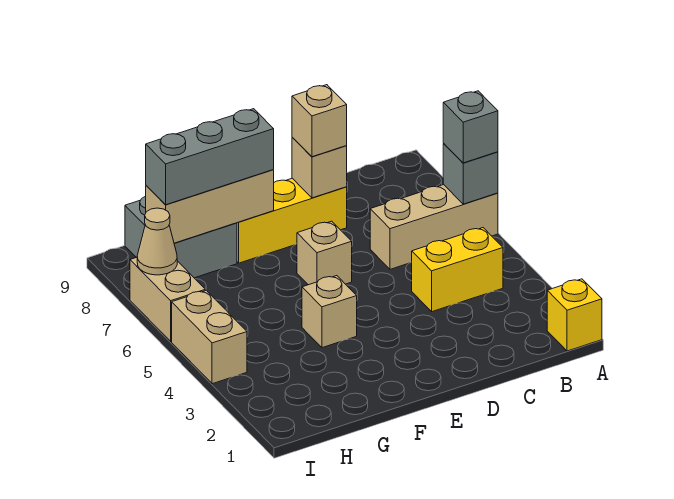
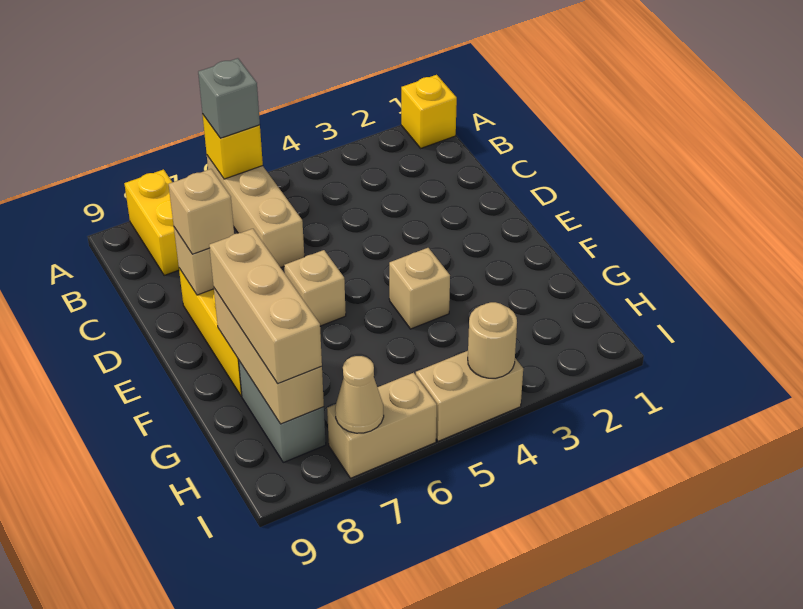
grey 1x1 brick [443,144,498,204] -> yellow 1x1 brick [203,115,263,179]
yellow 1x2 brick [412,228,503,312] -> yellow 1x2 brick moved to [124,169,179,275]
grey 1x3 brick [146,109,274,205] -> tan 1x3 brick [209,229,322,384]
grey 2x2 brick [125,196,237,278] -> grey 1x2 brick [239,361,326,462]
none -> tan 1x1 round brick [468,302,517,378]

